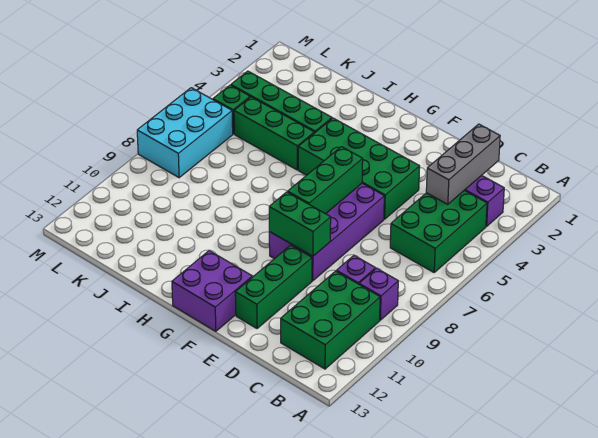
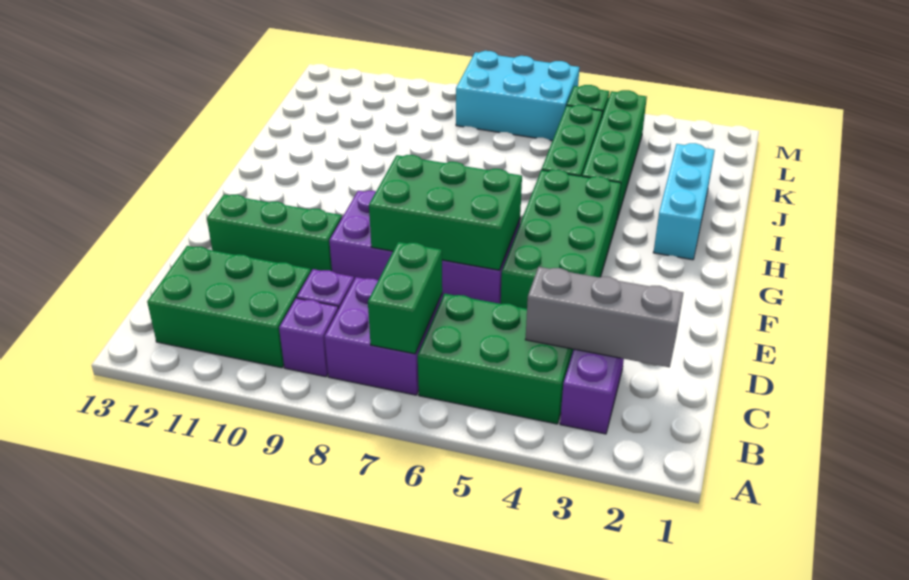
green 1x2 brick [269,192,331,256] -> green 1x2 brick moved to [368,242,442,354]
green 1x3 brick [288,147,363,214] -> green 2x3 brick [369,155,522,270]
purple 2x2 brick [172,251,252,331] -> purple 2x2 brick moved to [325,277,442,395]
none -> cyan 1x3 brick [653,143,715,260]

